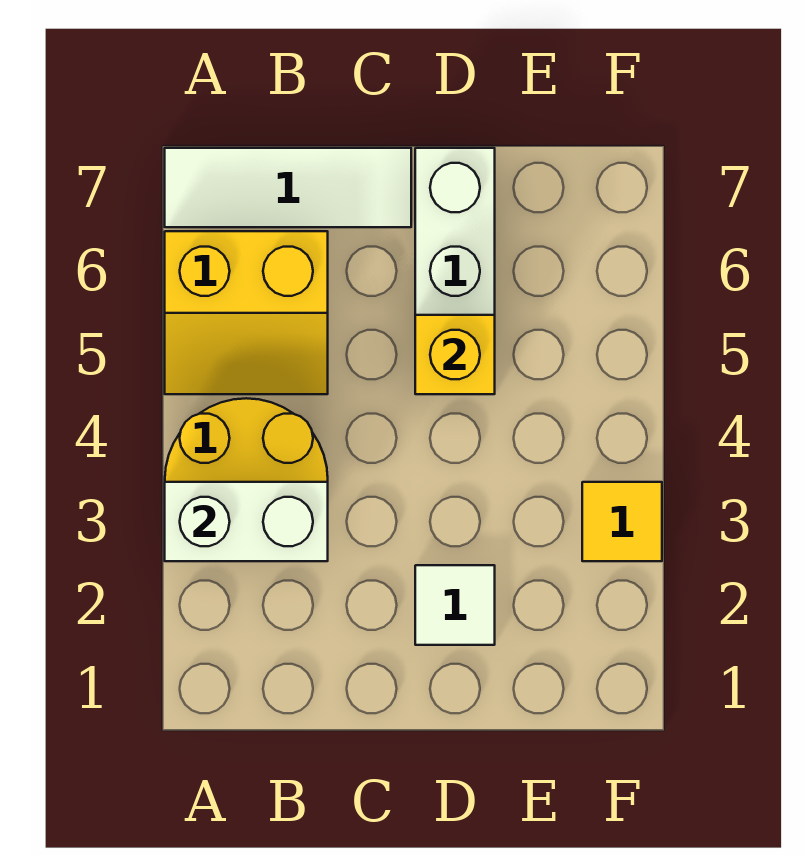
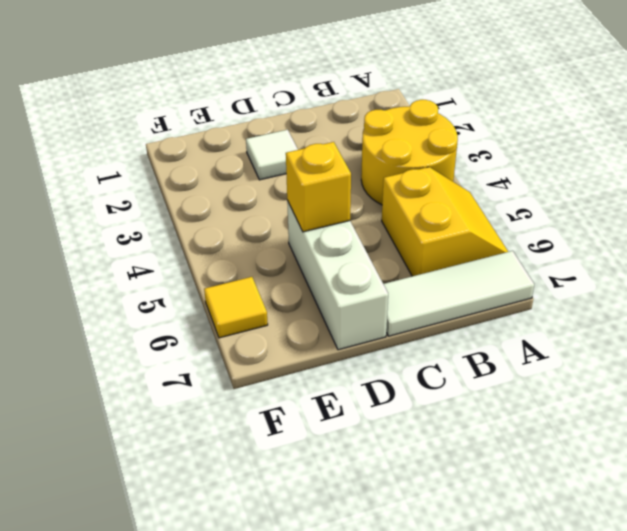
white 1x2 brick [165,482,328,561] -> none
yellow 2x2 slope [165,231,328,394] -> yellow 2x2 slope turned to [382,167,508,276]
yellow 1x1 tile [582,482,662,561] -> yellow 1x1 tile moved to [204,277,268,338]

